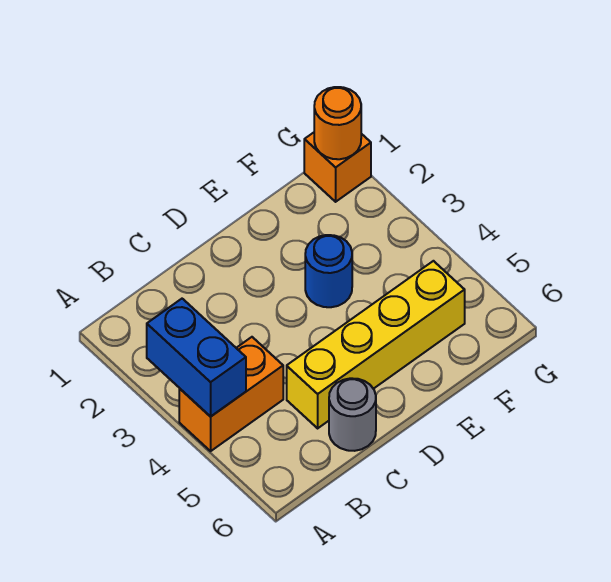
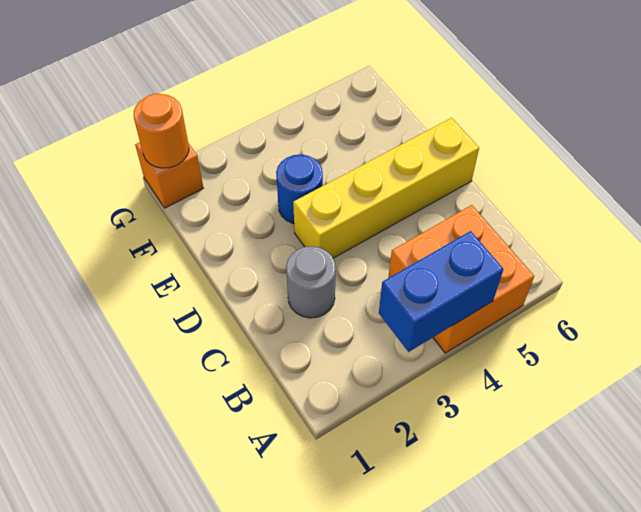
orange 1x2 brick [179,337,283,451] -> orange 2x2 brick [388,205,534,353]
yellow 1x4 brick [287,261,465,428] -> yellow 1x4 brick turned to [293,118,479,258]
grey 1x1 round brick [329,378,376,451] -> grey 1x1 round brick moved to [286,246,336,318]

